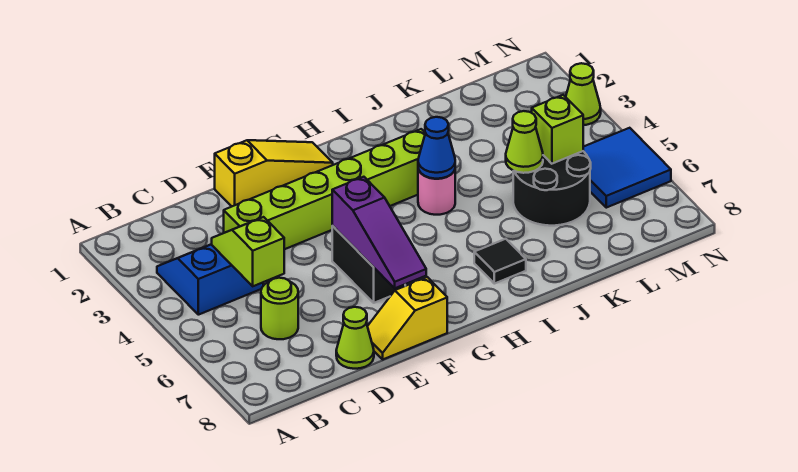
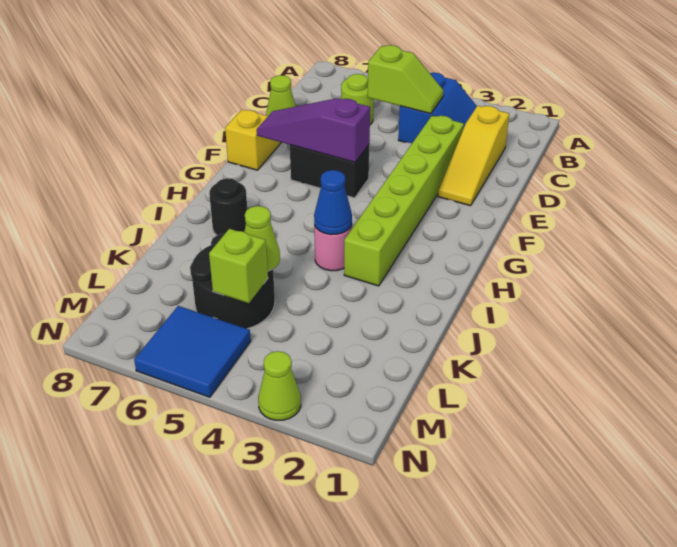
yellow 1x3 slope [215,140,333,206] -> yellow 1x3 slope moved to [438,106,509,206]
black 1x1 tile [474,239,526,284] -> black 1x1 round brick [209,178,247,235]

